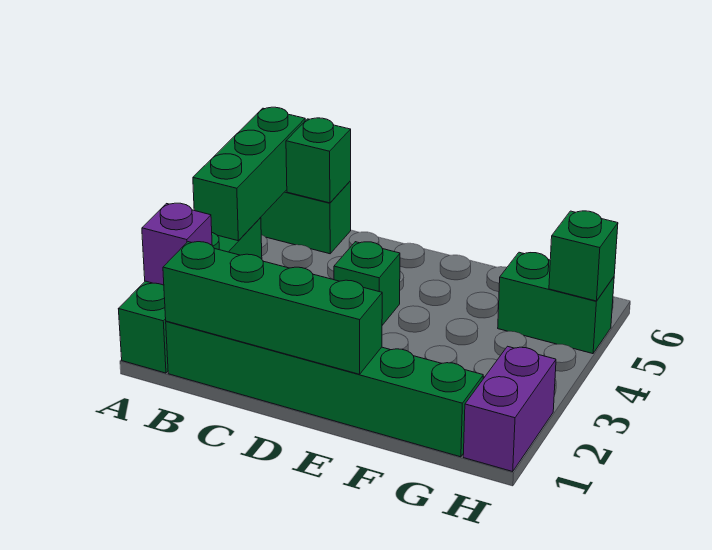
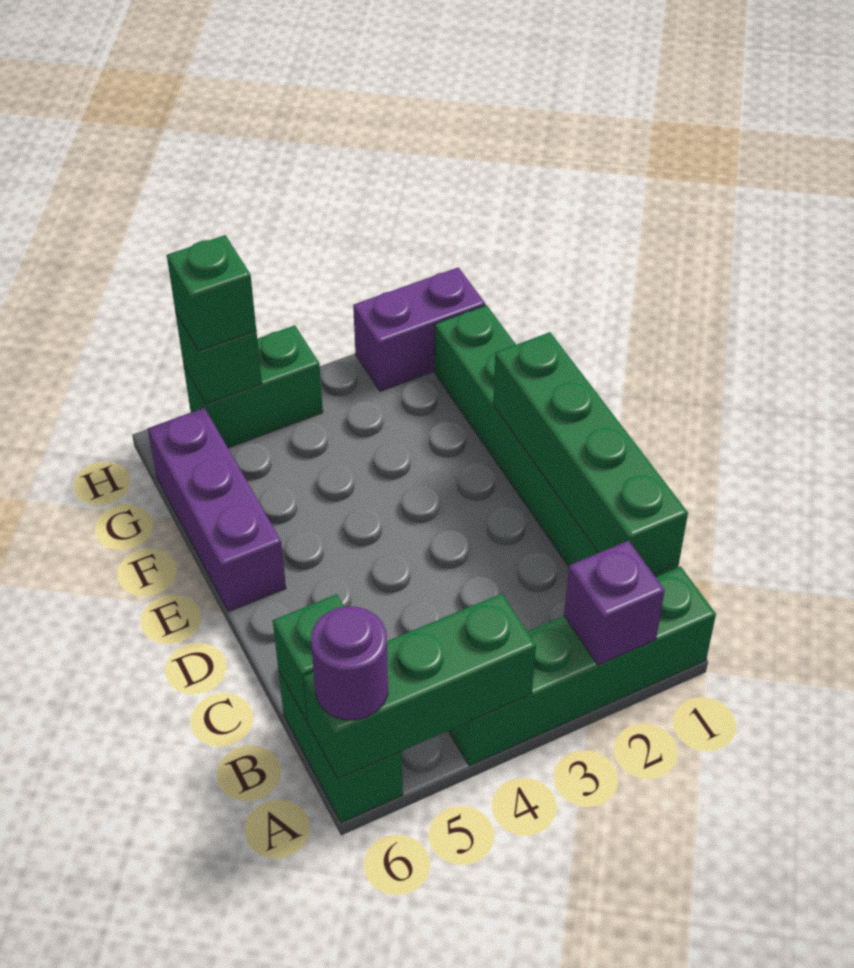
none -> purple 1x1 round brick [311,607,388,720]
green 1x1 brick [334,242,400,325] -> green 1x1 brick moved to [167,235,256,351]
none -> purple 1x3 brick [148,408,286,612]
green 1x2 brick [498,252,614,354] -> green 1x2 brick turned to [184,325,323,448]

